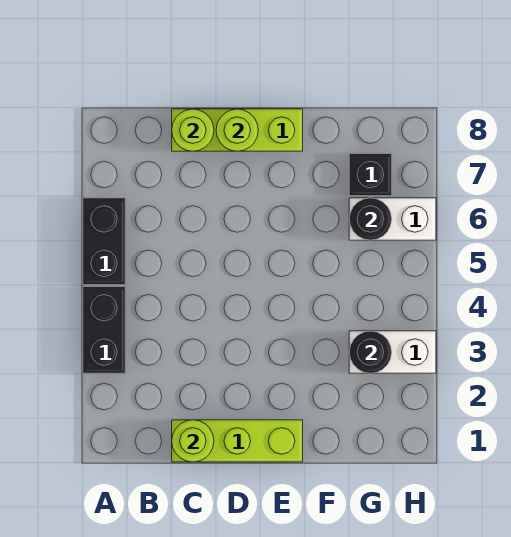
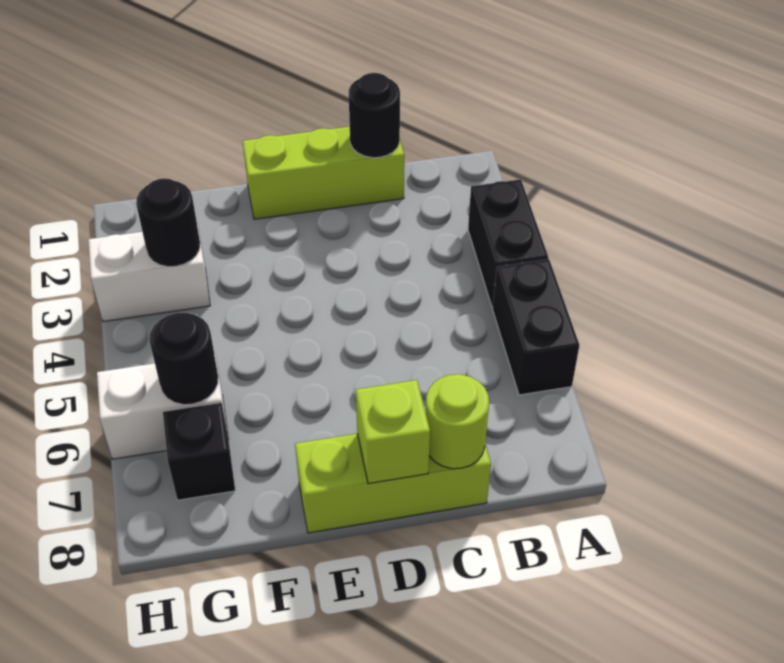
lime 1x1 round brick [172,420,214,462] -> black 1x1 round brick [349,73,400,158]
lime 1x1 round brick [216,109,258,151] -> lime 1x1 brick [356,380,430,484]

